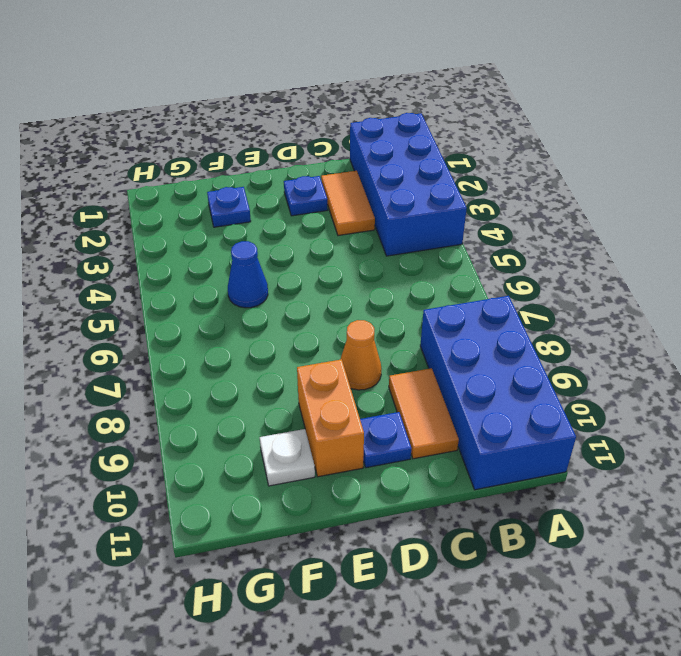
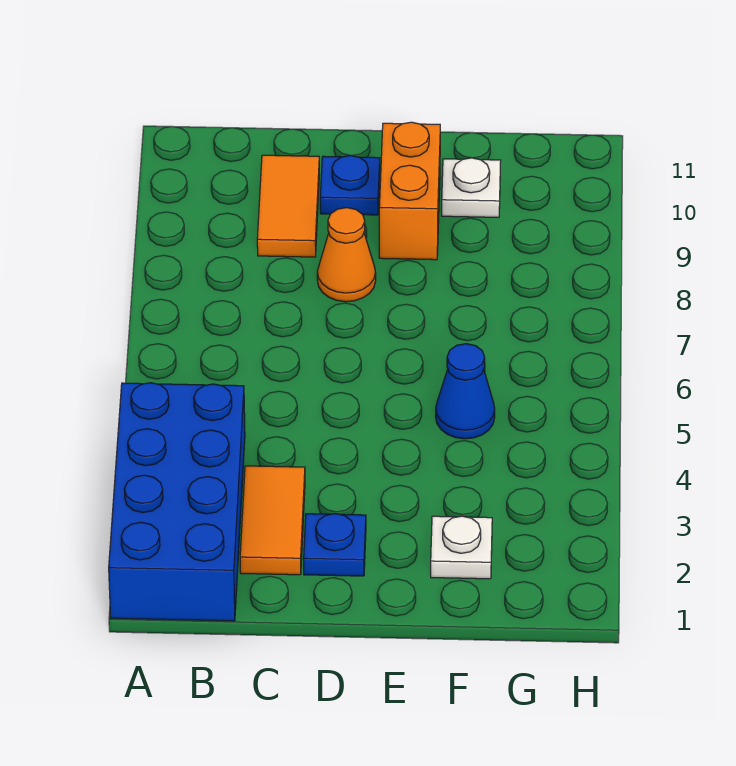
blue 2x4 brick [420,296,576,490] -> none
blue 1x1 plate [207,187,251,227] -> white 1x1 plate [431,516,492,579]

